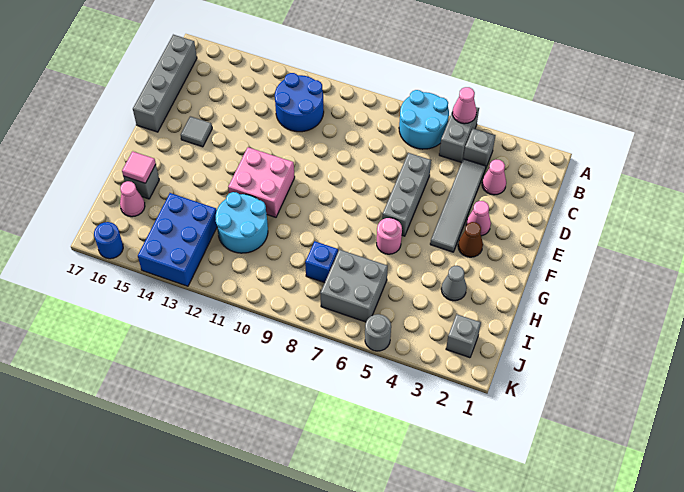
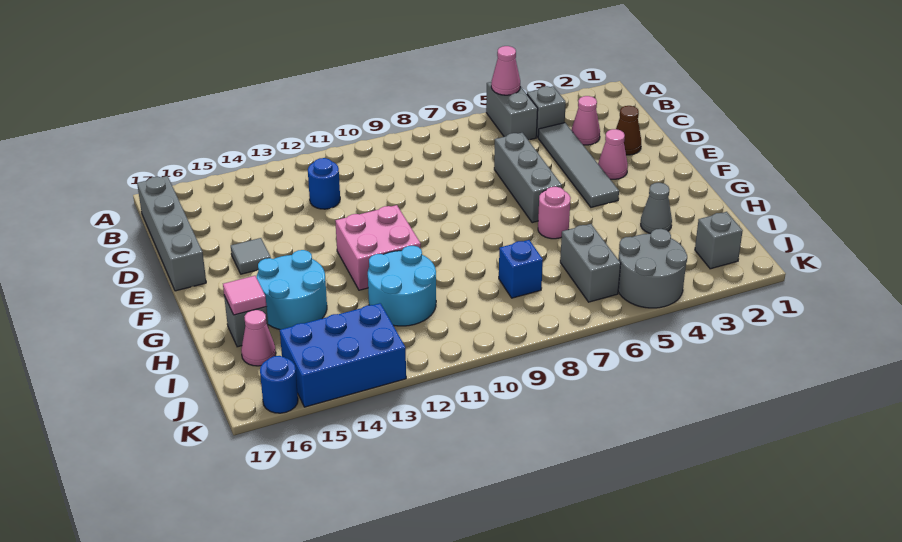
cyan 2x2 round brick [399,90,449,149] -> cyan 2x2 round brick moved to [257,250,327,330]
blue 2x2 round brick [275,73,324,132] -> blue 1x1 round brick [308,158,340,209]
brown 1x1 cone [458,222,483,257] -> brown 1x1 cone moved to [616,106,641,155]
grey 2x2 brick [320,249,388,322] -> grey 1x2 brick [560,224,621,302]
blue 2x3 brick [138,193,217,286] -> blue 2x3 brick turned to [280,303,406,407]
grey 1x1 round brick [365,314,391,351] -> grey 2x2 round brick [618,229,687,308]

